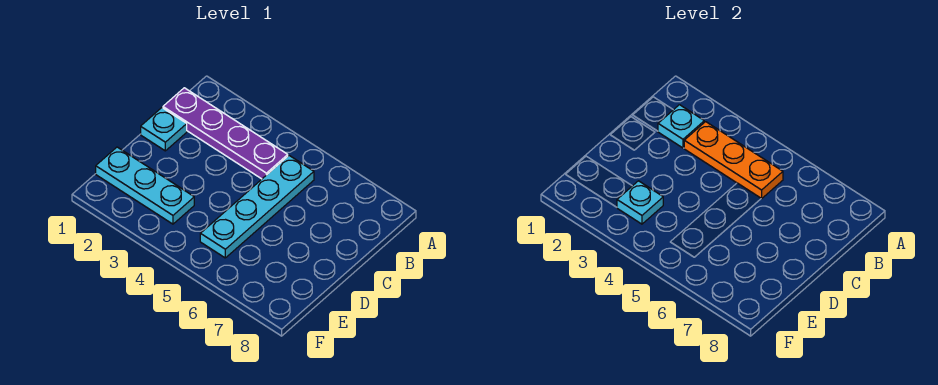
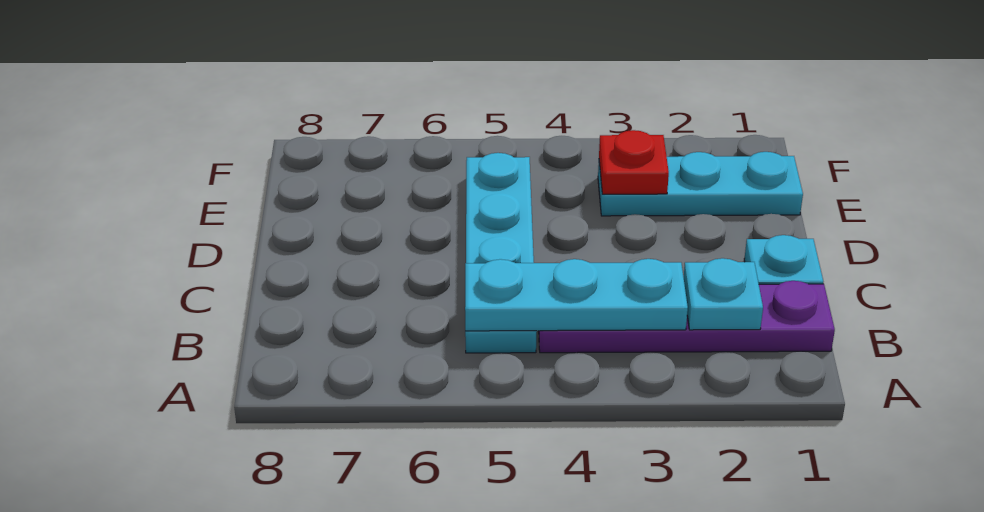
orange 1x3 plate [684,122,783,199] -> cyan 1x3 plate [465,259,688,331]
cyan 1x1 plate [617,181,663,224] -> red 1x1 plate [599,130,669,194]

